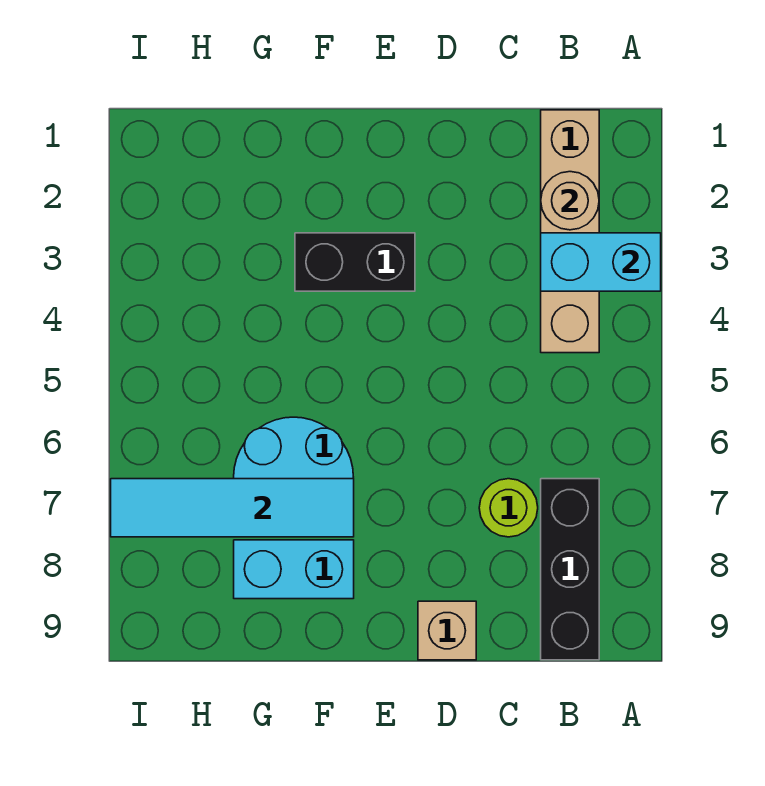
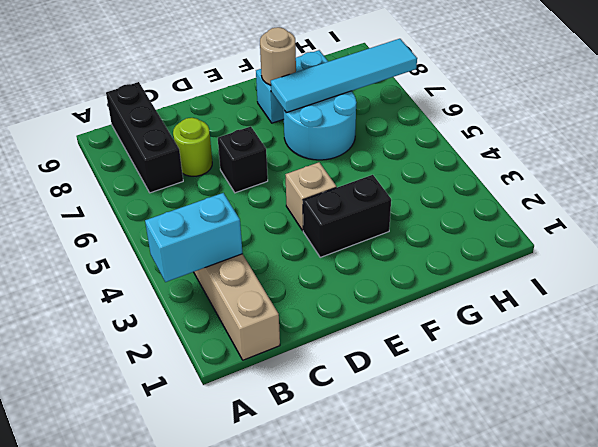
tan 1x1 round brick [541,172,599,230] -> tan 1x1 round brick moved to [260,27,296,85]
none -> black 1x1 brick [218,126,268,193]
tan 1x1 brick [418,601,476,660] -> tan 1x1 brick moved to [285,162,337,231]

